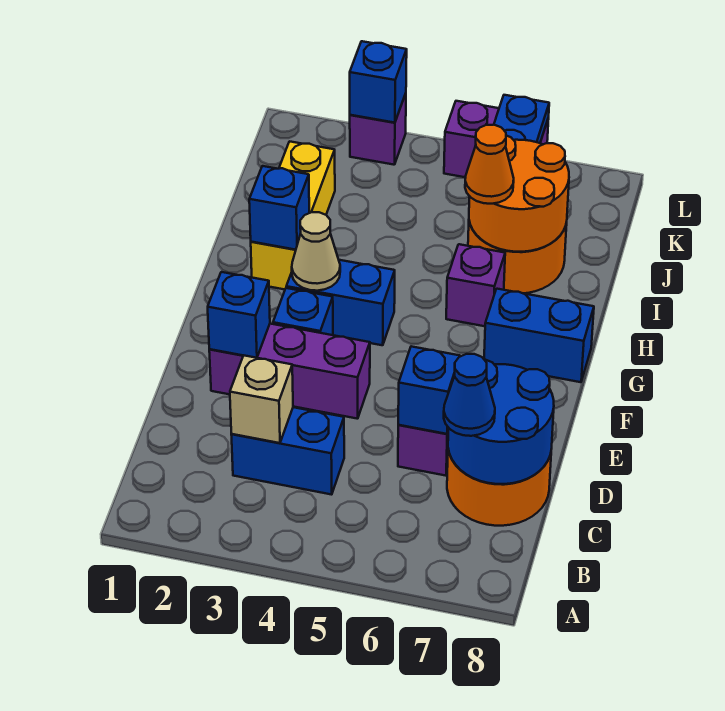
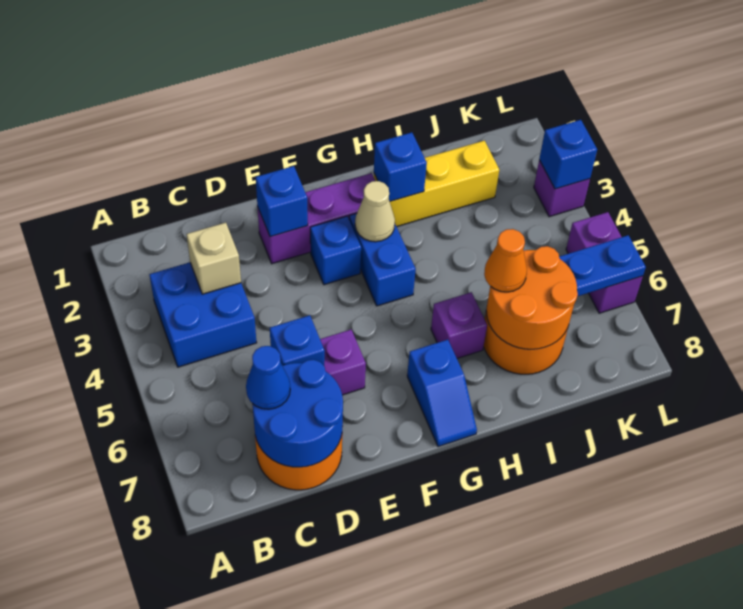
blue 1x2 brick [231,407,344,495] -> blue 2x2 brick [149,262,257,367]
purple 1x3 brick [209,324,370,419] -> purple 1x3 brick turned to [258,173,375,264]
blue 1x2 brick [484,289,594,382] -> blue 1x2 slope [407,340,477,447]

